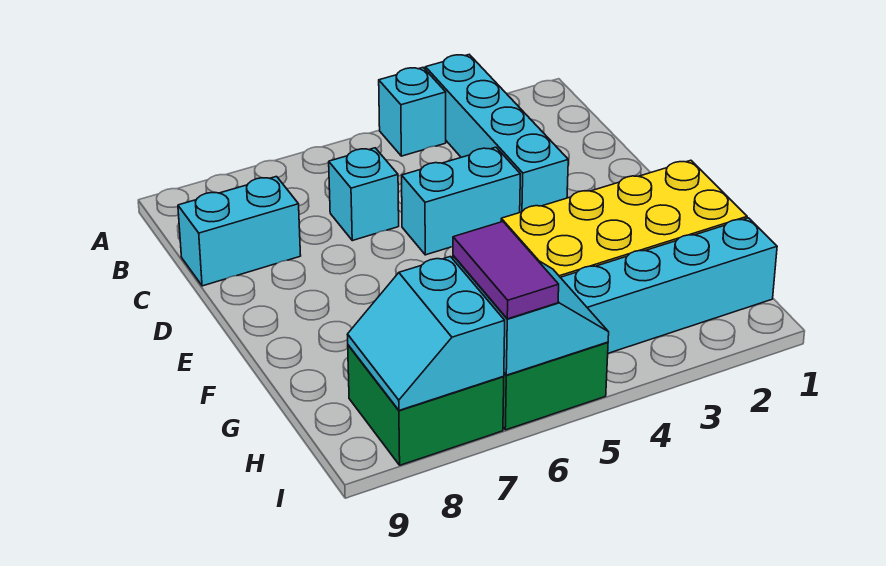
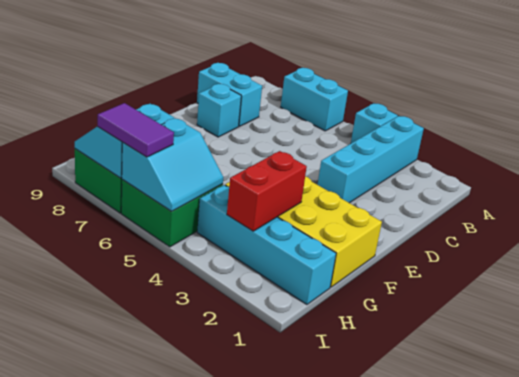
cyan 1x1 brick [329,148,399,241] -> cyan 1x1 brick moved to [197,84,241,137]
cyan 1x2 brick [402,147,520,255] -> cyan 1x2 brick moved to [281,68,348,131]
none -> red 1x2 brick [227,151,307,231]
purple 1x2 tile [453,222,559,319] -> purple 1x2 tile turned to [98,103,174,157]

